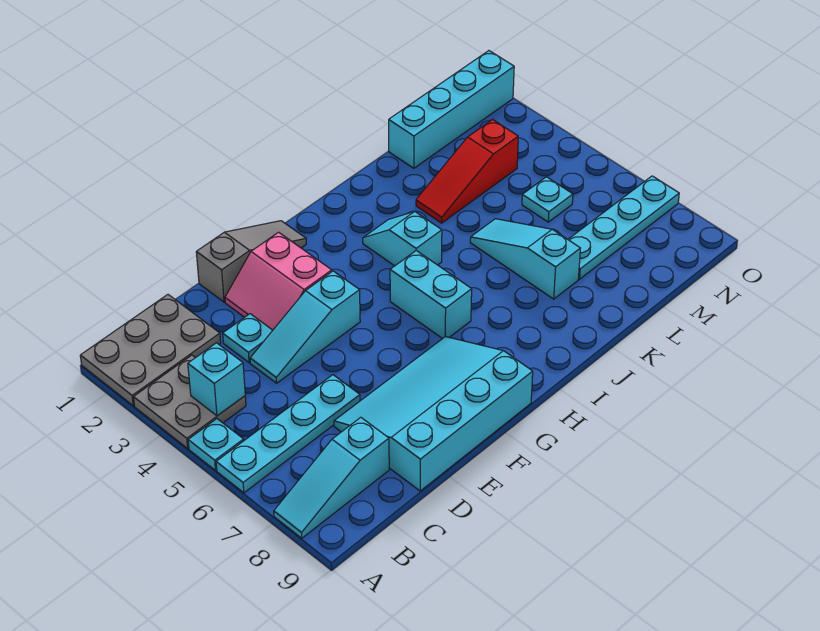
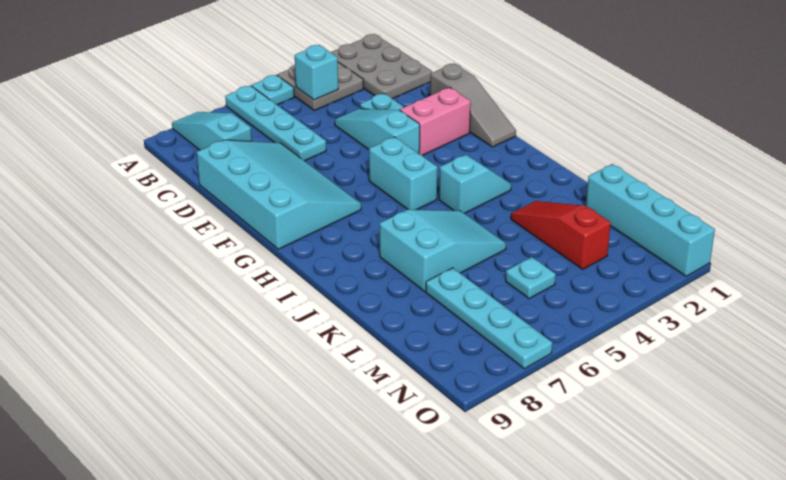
cyan 1x2 brick [390,251,472,339] -> cyan 1x2 brick turned to [369,137,437,210]
cyan 1x3 slope [470,219,580,299] -> cyan 2x3 slope [380,210,506,291]

